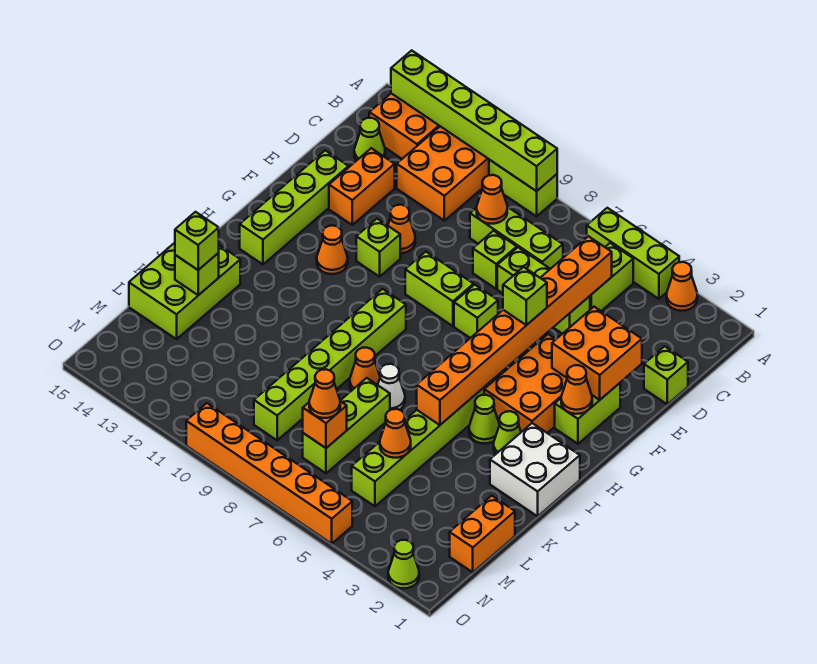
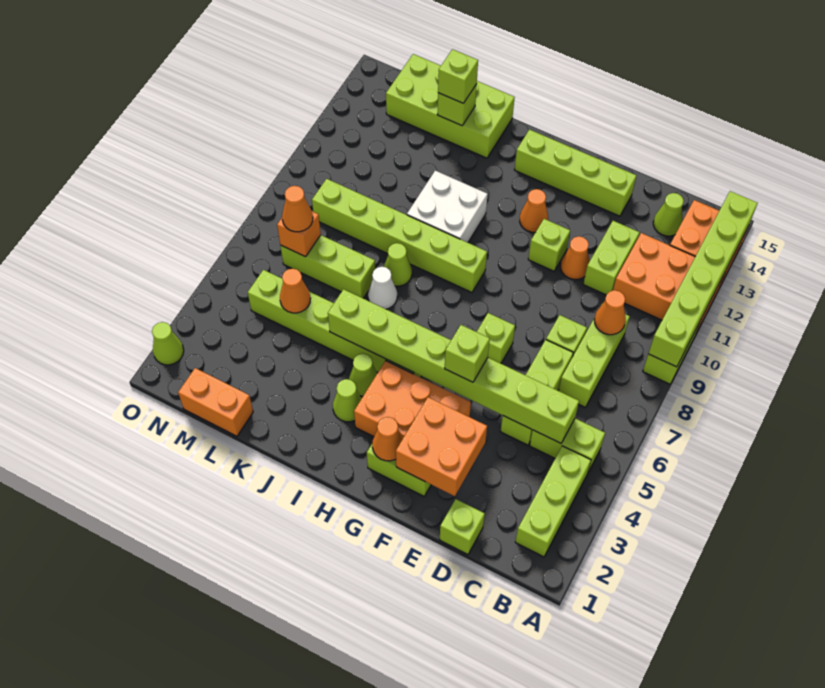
orange 1x1 cone [666,262,697,311] -> none
lime 1x3 brick [587,208,679,299] -> lime 1x3 brick moved to [515,446,591,557]
orange 1x8 brick [417,236,612,425] -> lime 1x8 brick [328,289,579,443]
orange 1x2 brick [329,148,395,225] -> none
lime 1x2 brick [405,252,474,326] -> lime 1x2 brick moved to [583,221,640,295]
white 2x2 brick [490,423,580,516] -> white 2x2 brick moved to [407,171,488,243]
orange 1x1 cone [350,348,380,390] -> lime 1x1 cone [384,243,412,286]
lime 2x3 brick [129,243,240,339] -> lime 2x4 brick [386,54,515,158]
orange 1x6 brick [186,403,352,544] -> none

